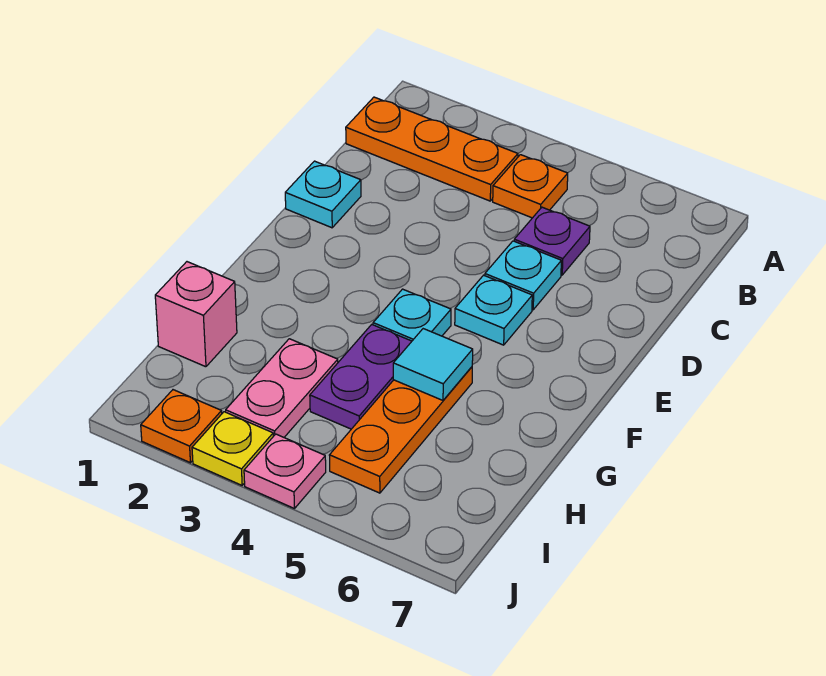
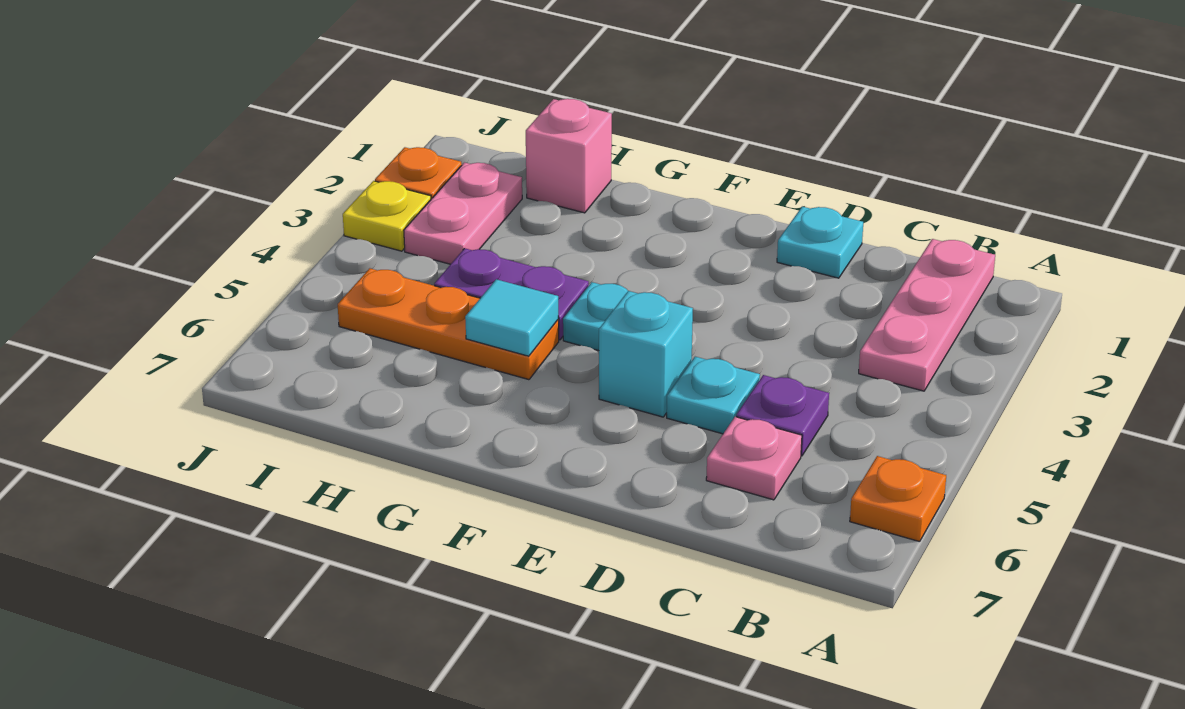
orange 1x3 plate [346,97,518,201] -> pink 1x3 plate [859,239,995,391]
orange 1x1 plate [493,155,568,218] -> orange 1x1 plate moved to [850,456,946,542]
cyan 1x1 plate [455,275,532,345] -> cyan 1x1 brick [599,291,693,417]
pink 1x2 plate [226,339,338,437] -> pink 1x2 plate turned to [404,163,522,264]
pink 1x1 plate [244,434,326,509] -> pink 1x1 plate moved to [706,417,802,500]

